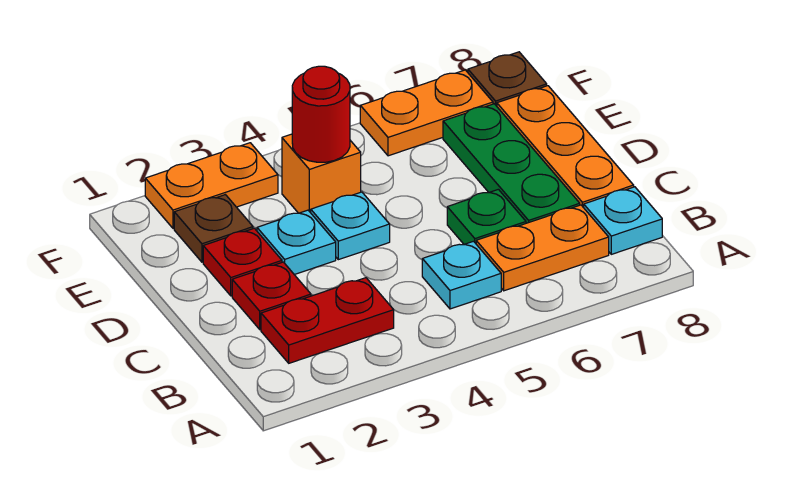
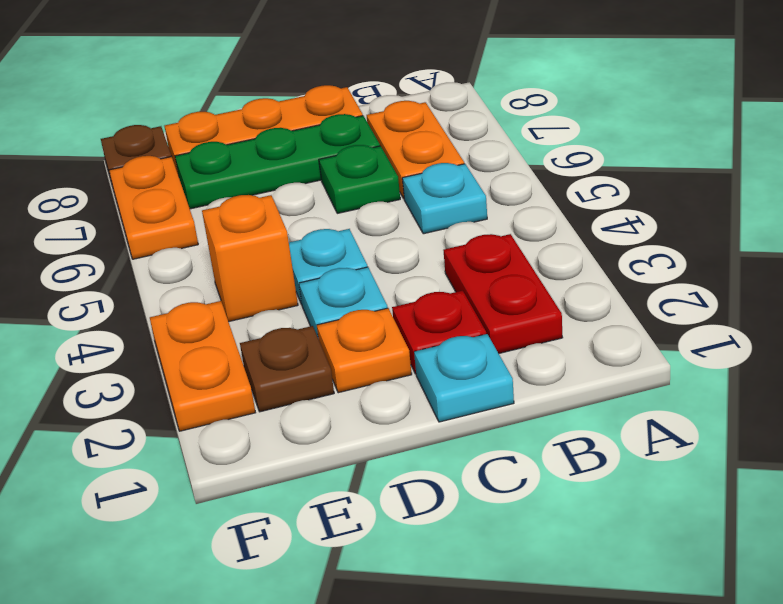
cyan 1x1 plate [584,187,662,254] -> cyan 1x1 plate moved to [414,334,514,422]
red 1x1 plate [203,228,282,296] -> orange 1x1 plate [317,308,412,393]
red 1x1 round brick [292,66,350,162] -> none

